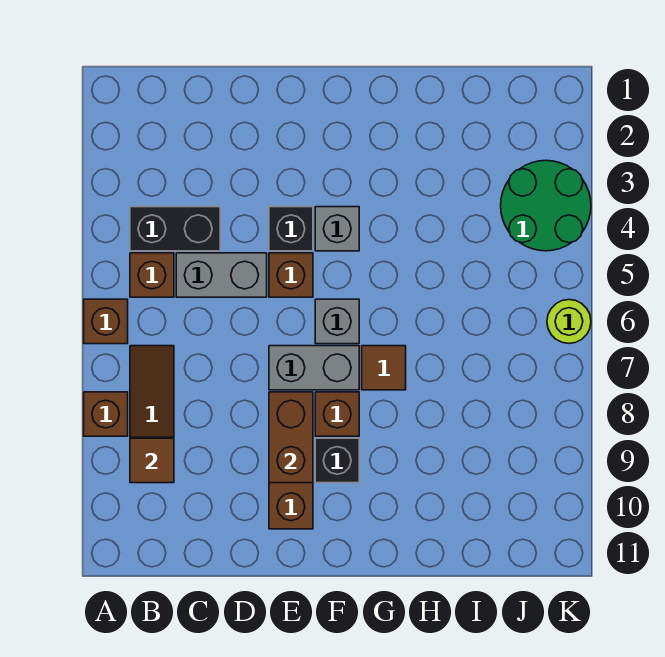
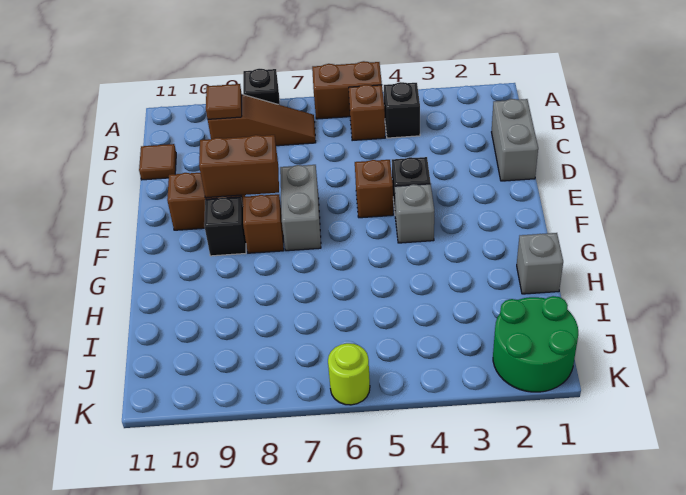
brown 1x1 brick [84,299,128,344] -> brown 1x2 brick [312,61,382,119]
brown 1x1 brick [84,392,128,436] -> black 1x1 brick [243,69,280,105]
black 1x2 brick [130,207,220,251] -> black 1x1 brick [384,82,420,138]
grey 1x2 brick [176,253,267,297] -> grey 1x2 brick moved to [492,99,538,181]
grey 1x1 brick [315,299,359,344] -> grey 1x1 brick moved to [517,233,563,294]
brown 1x1 tile [362,346,406,390] -> brown 1x1 tile moved to [139,144,176,180]
green 2x2 round brick [501,160,591,251] -> green 2x2 round brick moved to [493,296,578,392]

